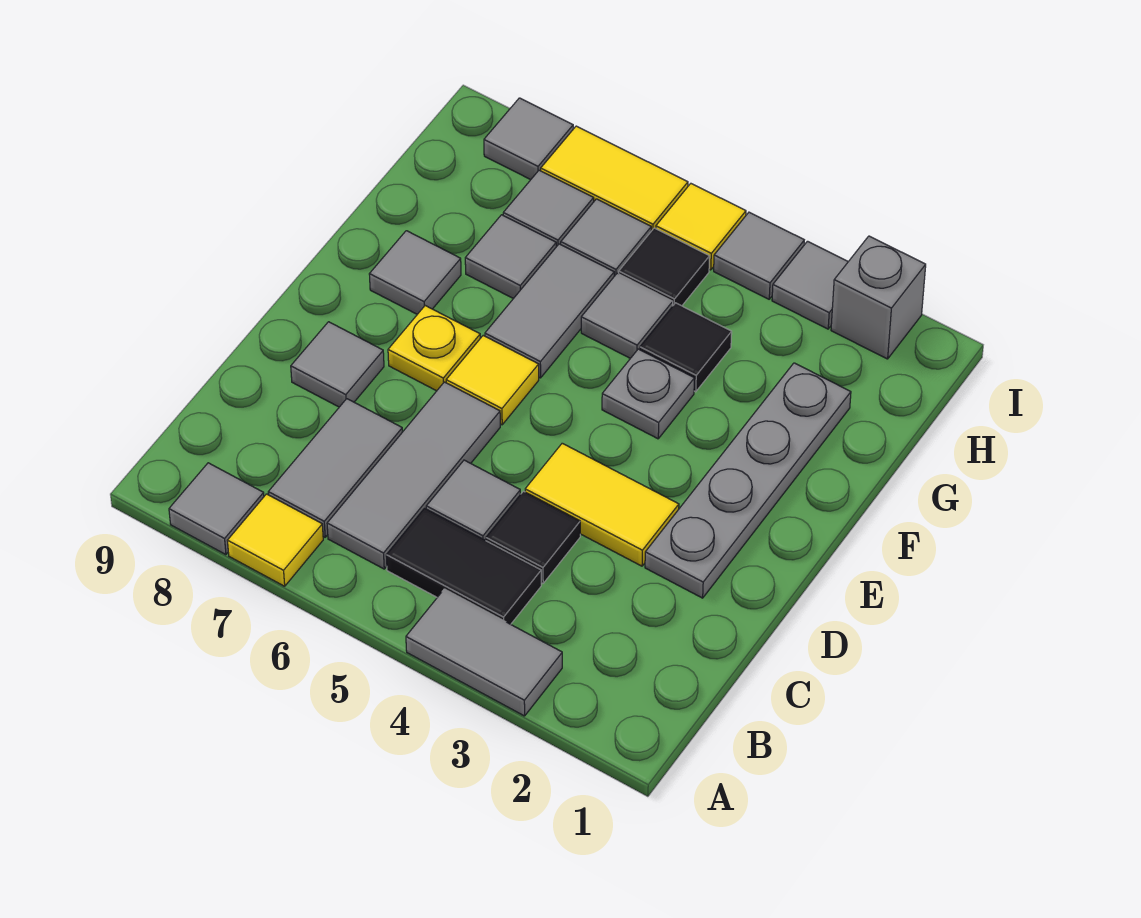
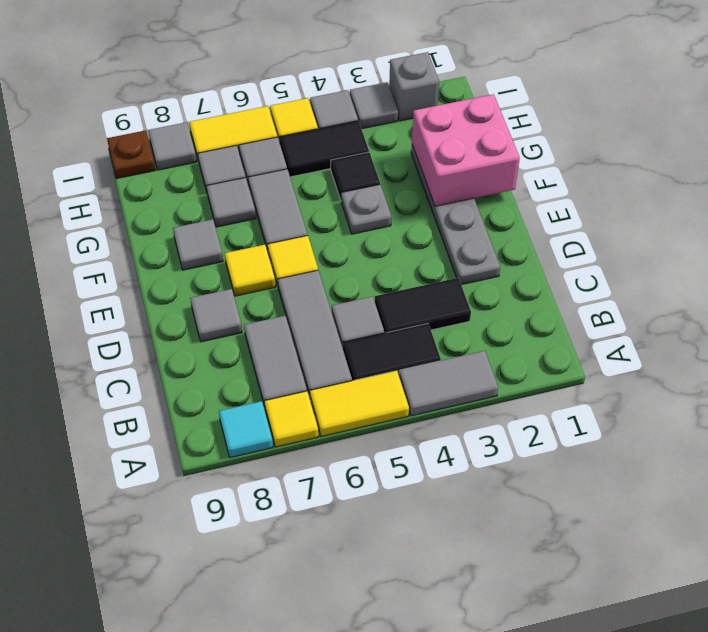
grey 1x1 tile [169,463,264,555] -> cyan 1x1 tile [219,401,273,458]
black 1x1 tile [486,491,580,583] -> black 1x2 tile [375,278,471,333]
yellow 1x2 tile [525,443,679,566] -> yellow 1x2 tile moved to [310,371,409,437]
yellow 1x1 plate [388,306,480,391] -> yellow 1x1 tile [225,245,276,296]
none -> pink 2x2 brick [412,94,520,206]
grey 1x1 tile [581,273,673,358] -> none
black 1x1 tile [619,228,710,306] -> black 1x2 tile [280,121,369,177]
none -> brown 1x1 plate [107,130,155,179]

